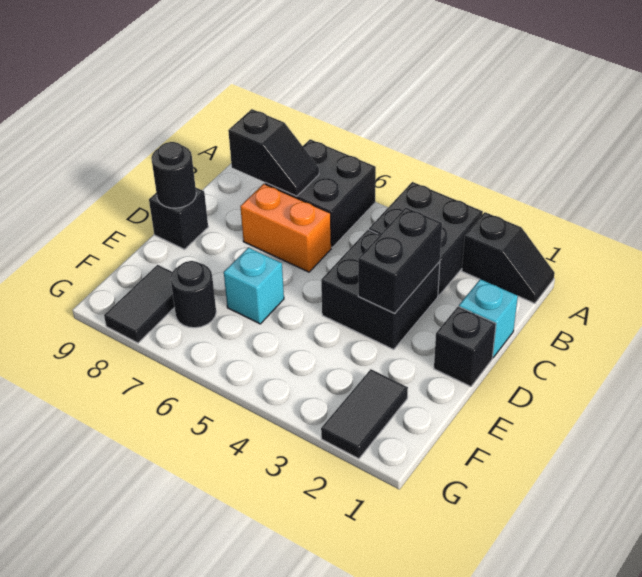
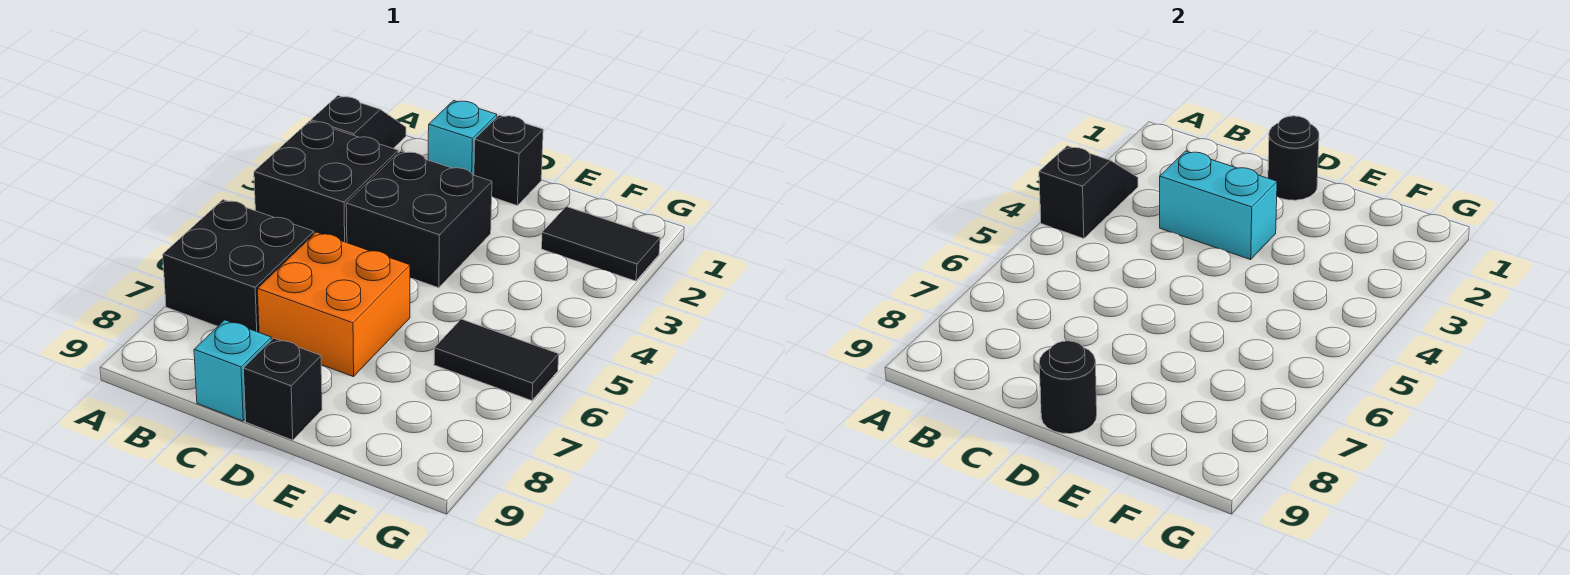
black 1x2 slope [228,109,319,196] -> black 1x2 slope moved to [1039,146,1138,239]
black 1x2 brick [358,207,442,313] -> cyan 1x2 brick [1160,151,1277,260]
orange 1x2 brick [240,184,331,272] -> orange 2x2 brick [258,232,410,377]
cyan 1x1 brick [224,248,284,324] -> cyan 1x1 brick moved to [194,320,271,421]
black 1x1 round brick [170,261,216,328] -> black 1x1 round brick moved to [1268,116,1319,200]
black 1x2 tile [104,265,175,343] -> black 1x2 tile moved to [434,319,559,401]

